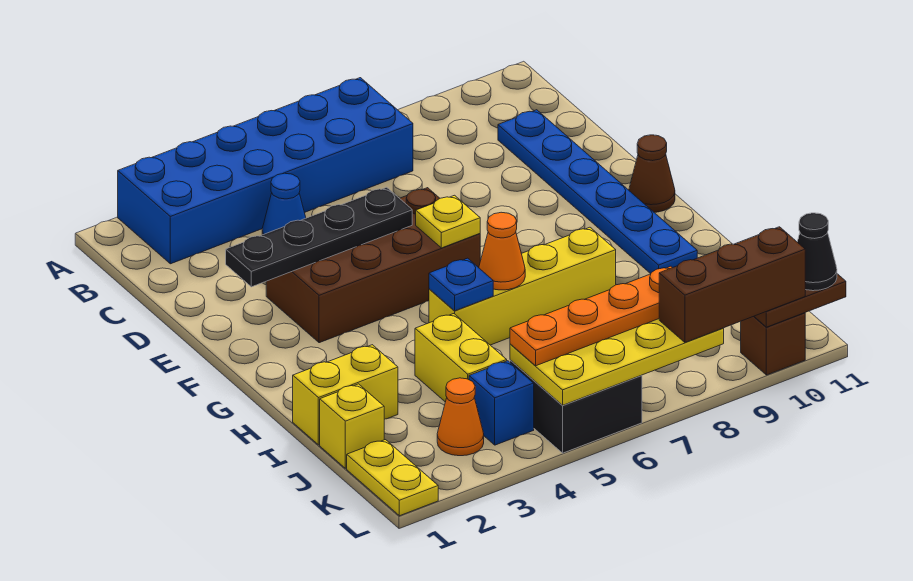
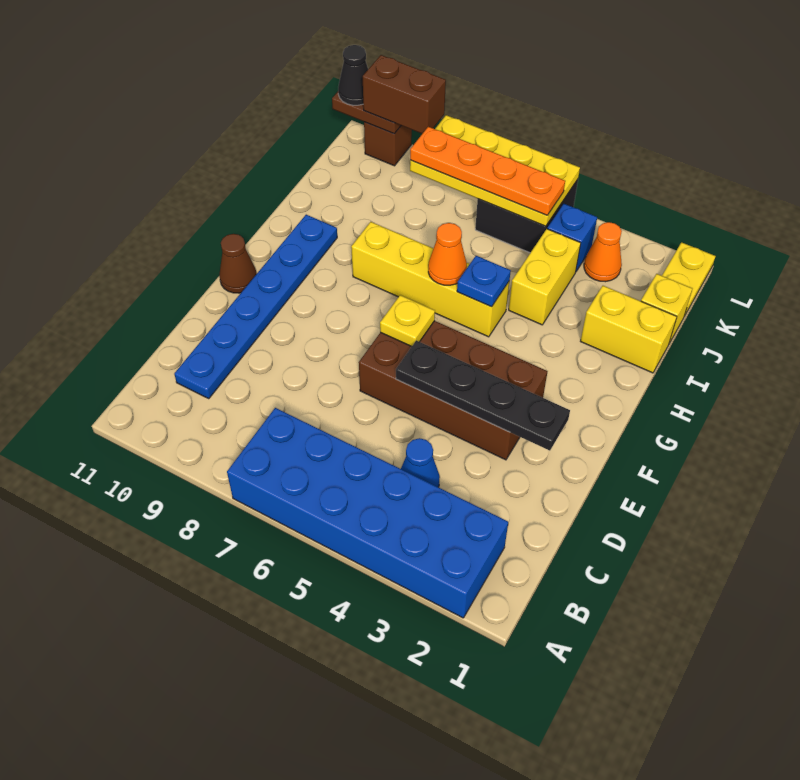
brown 1x3 brick [659,227,805,342] -> brown 1x2 brick [363,55,446,134]

